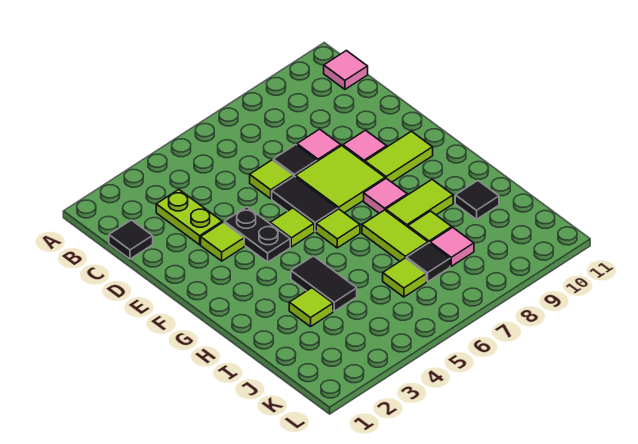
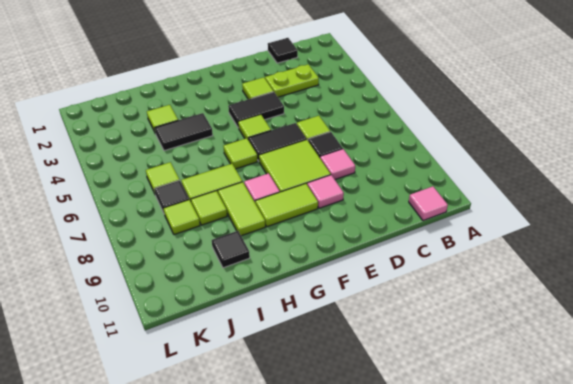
black 1x2 plate [224,207,290,262] -> black 1x2 tile [228,92,284,128]
lime 1x2 tile [365,131,433,182] -> lime 1x2 tile turned to [255,183,318,227]
pink 1x1 tile [430,228,474,266] -> lime 1x1 tile [163,200,200,235]

